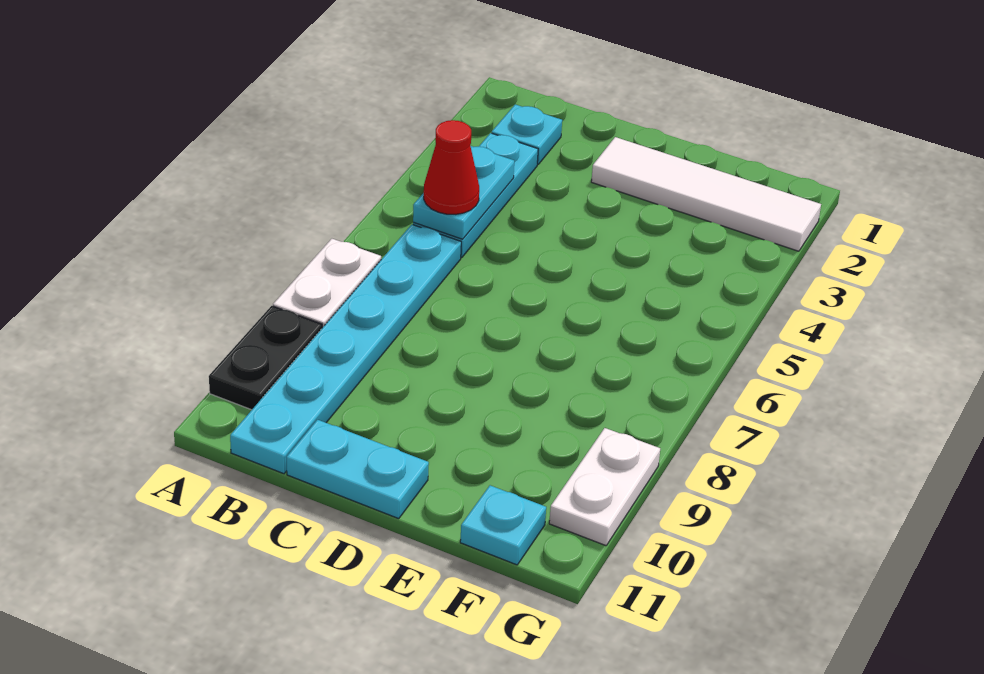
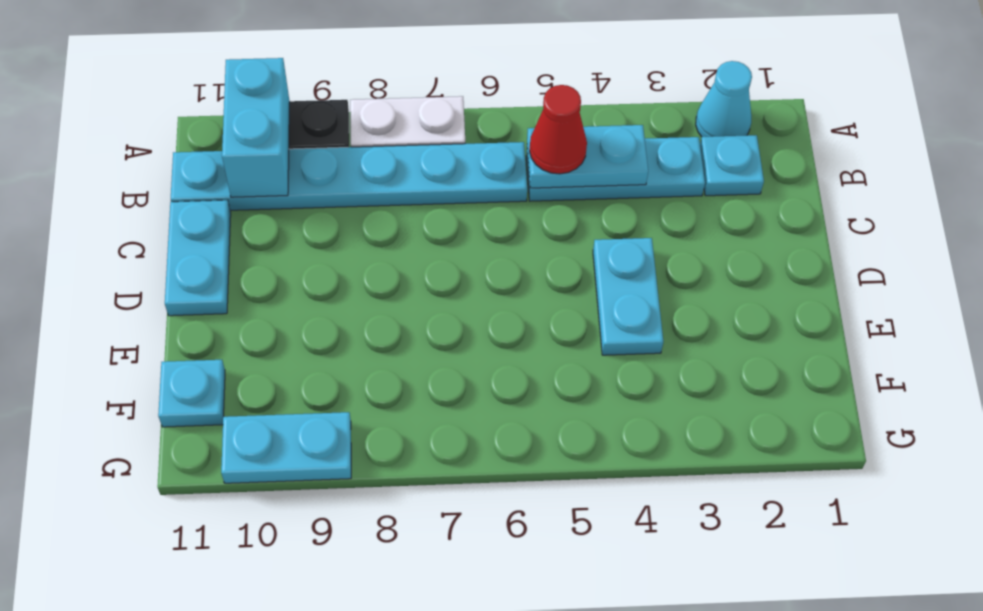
none -> cyan 1x1 cone [696,61,752,137]
none -> cyan 1x2 brick [222,58,290,197]
white 1x4 tile [591,137,821,251] -> none
none -> cyan 1x2 plate [593,238,663,355]
white 1x2 plate [549,428,660,546] -> cyan 1x2 plate [221,412,351,483]

